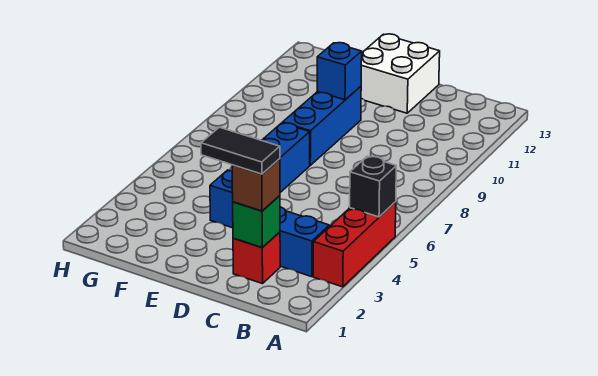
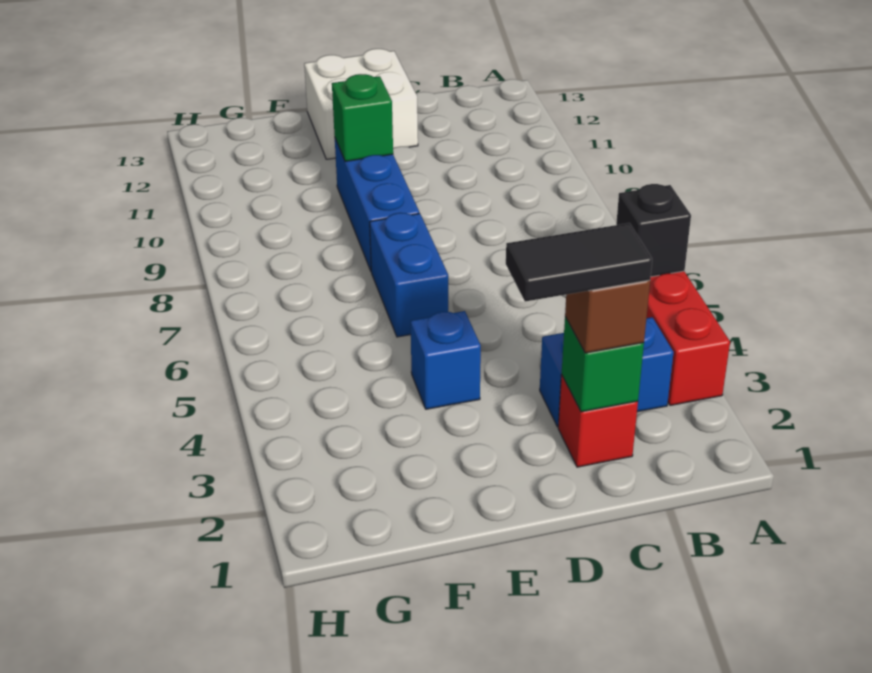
blue 1x1 brick [317,43,362,100] -> green 1x1 brick [332,74,393,161]

